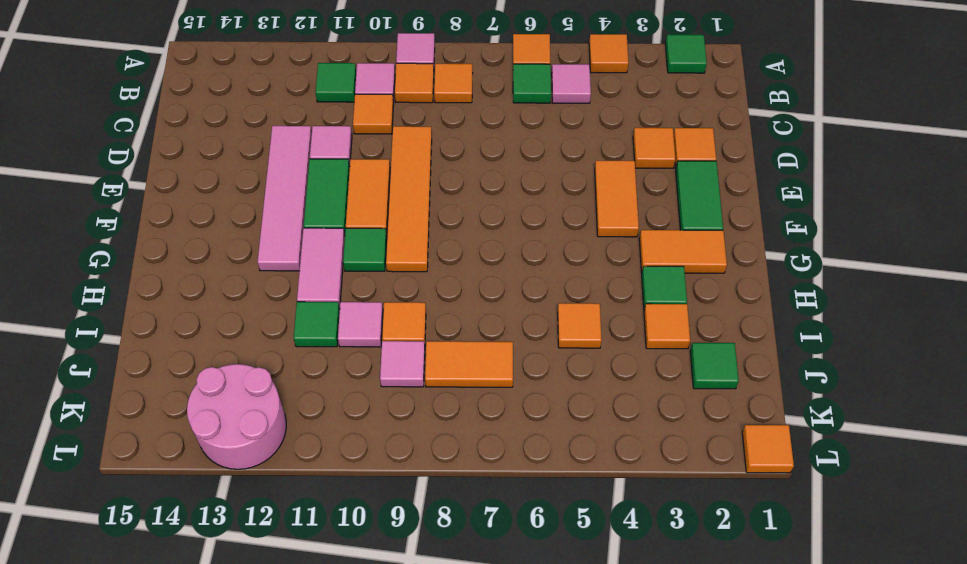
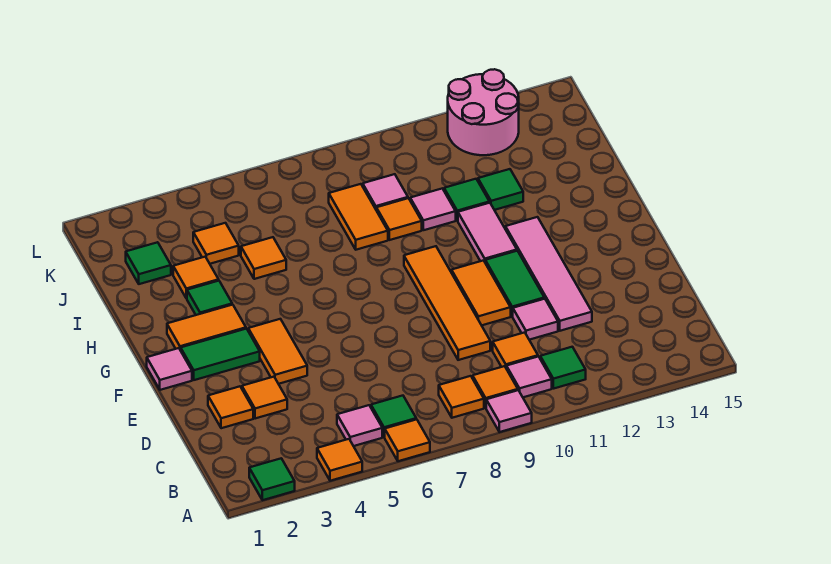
green 1x2 tile [676,161,723,230] -> green 1x2 tile turned to [181,329,260,380]
none -> pink 1x1 tile [147,348,192,390]
green 1x1 tile [343,228,387,271] -> green 1x1 tile moved to [478,169,523,210]
orange 1x2 tile [425,341,513,387] -> orange 1x2 tile turned to [329,184,388,250]
orange 1x1 tile [742,425,794,473] -> orange 1x1 tile moved to [193,223,239,264]

